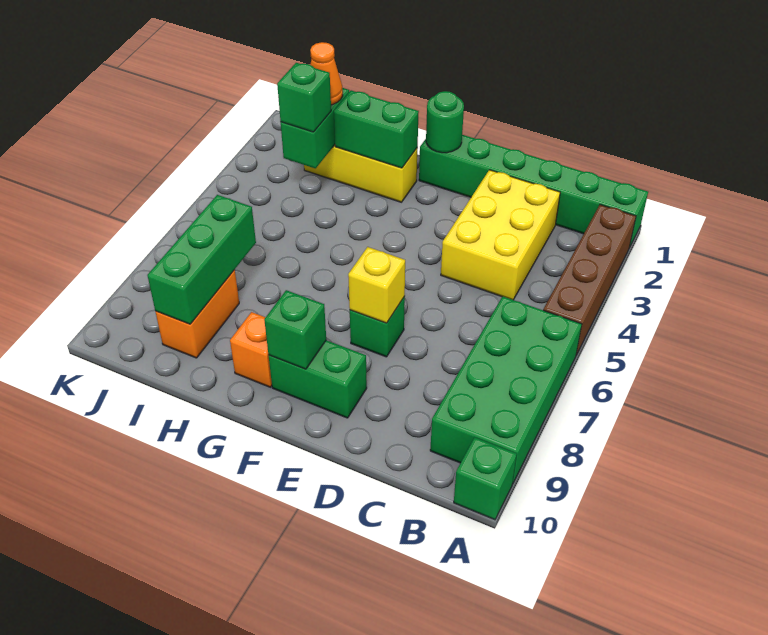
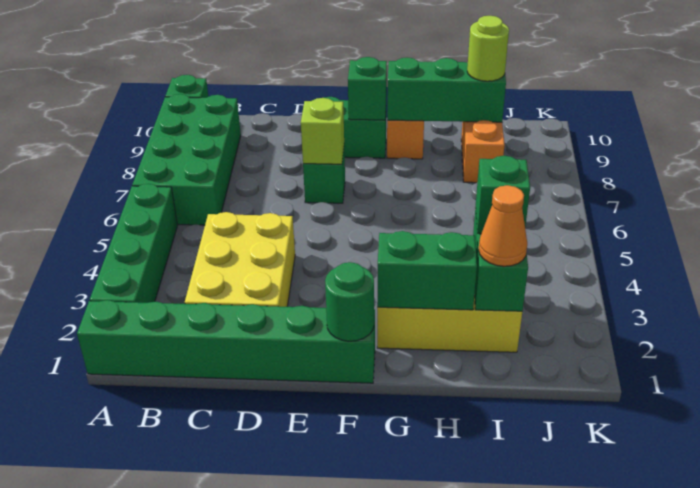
brown 1x4 brick [543,205,636,355] -> green 1x4 brick [90,184,178,303]
yellow 1x1 brick [348,247,405,323] -> lime 1x1 brick [301,98,344,164]
green 1x3 brick [147,195,256,324] -> green 1x3 brick turned to [387,57,506,122]
none -> lime 1x1 round brick [467,16,509,81]

